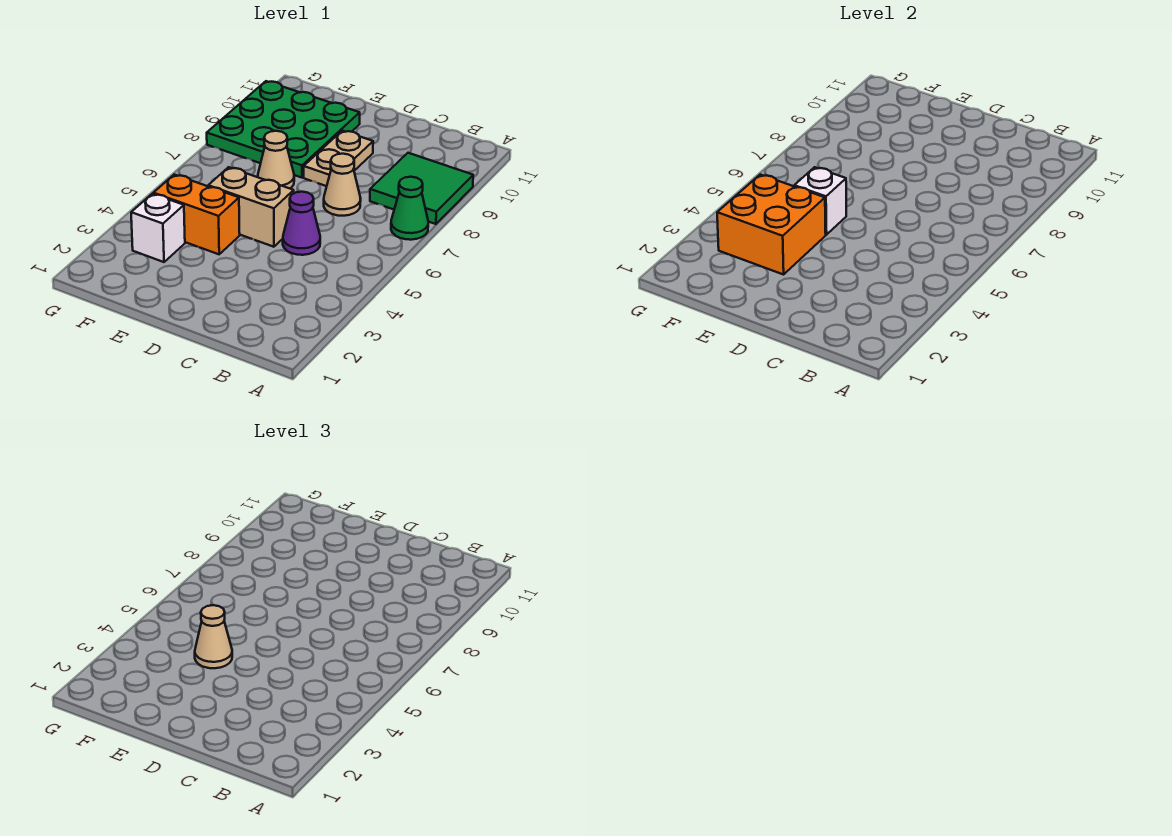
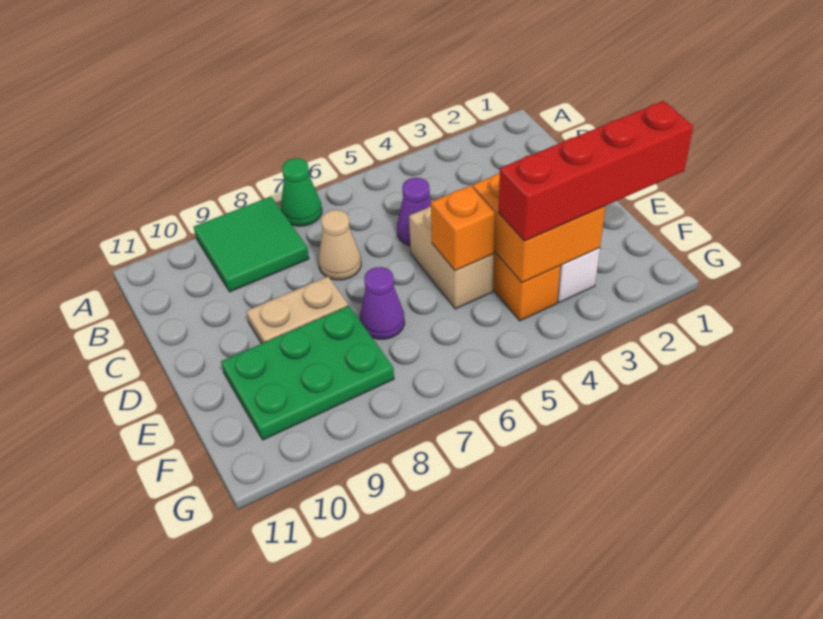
tan 1x1 cone [195,605,232,668] -> none
white 1x1 brick [794,167,846,235] -> orange 1x1 brick [431,186,495,271]
tan 1x1 cone [258,131,294,188] -> purple 1x1 cone [360,267,405,339]
green 3x3 plate [207,81,360,178] -> green 2x3 plate [221,306,394,440]
none -> red 1x4 brick [498,101,693,241]

